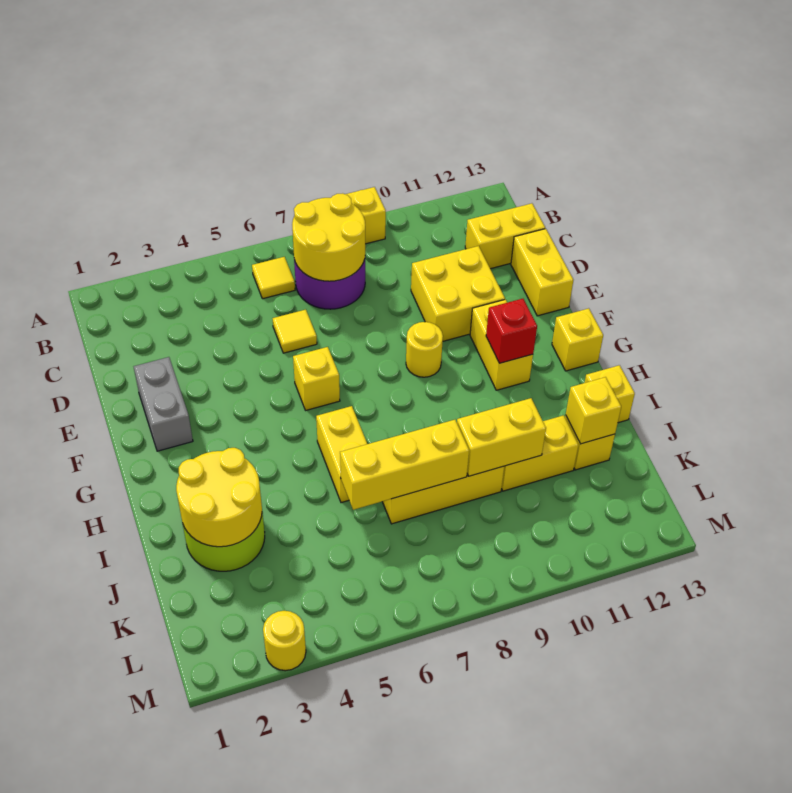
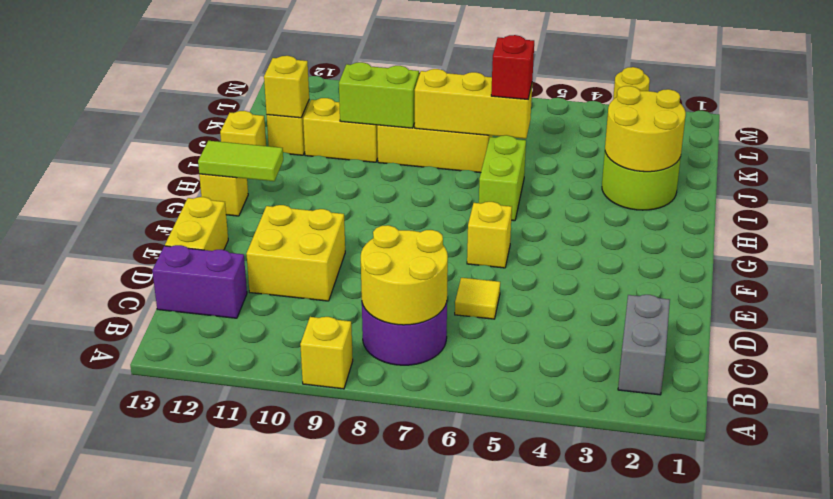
yellow 1x1 tile [252,257,295,299] -> none
yellow 1x2 brick [465,203,545,269] -> purple 1x2 brick [152,245,247,318]
grey 1x2 brick [134,357,193,451] -> grey 1x2 brick moved to [618,295,670,395]
yellow 1x1 round brick [406,322,443,377] -> none
yellow 1x2 brick [470,299,533,390] -> none
red 1x1 brick [486,299,537,363] -> red 1x1 brick moved to [491,35,534,99]
none -> lime 1x2 tile [198,141,283,181]
yellow 1x2 brick [316,406,367,503] -> lime 1x2 brick [479,135,526,221]
yellow 1x2 brick [457,398,546,476] -> lime 1x2 brick [339,62,419,128]

